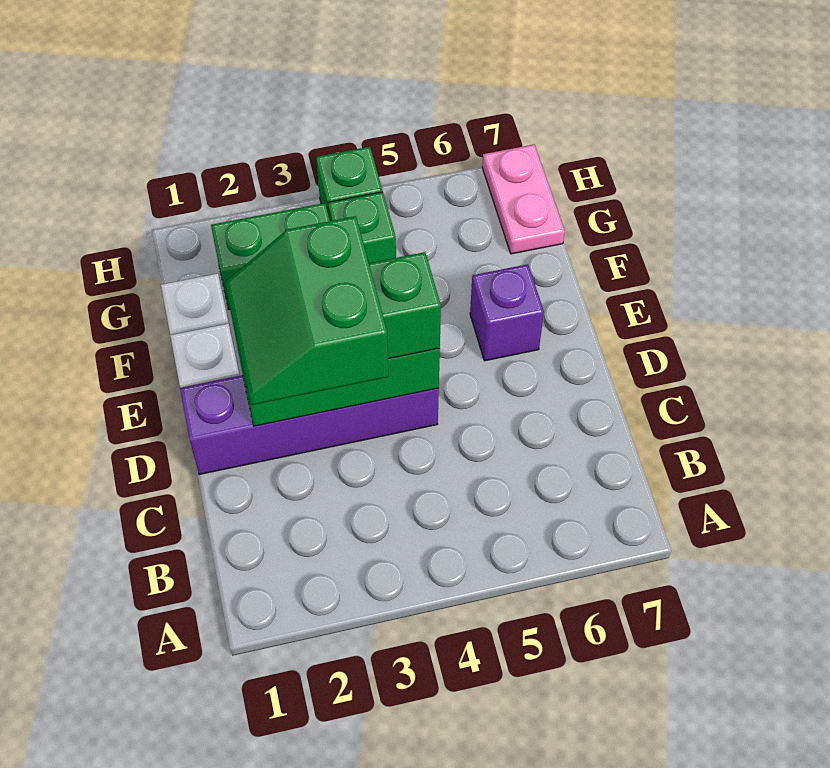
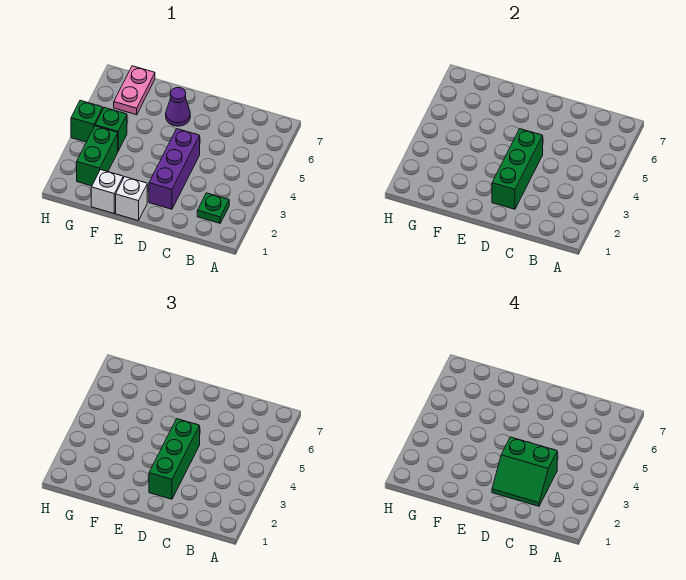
none -> green 1x1 plate [197,193,229,223]
purple 1x4 brick [180,375,439,475] -> purple 1x3 brick [149,129,200,209]
purple 1x1 brick [470,264,544,361] -> purple 1x1 cone [166,88,190,126]
pink 1x2 plate [482,145,565,254] -> pink 1x2 plate turned to [114,66,155,115]

